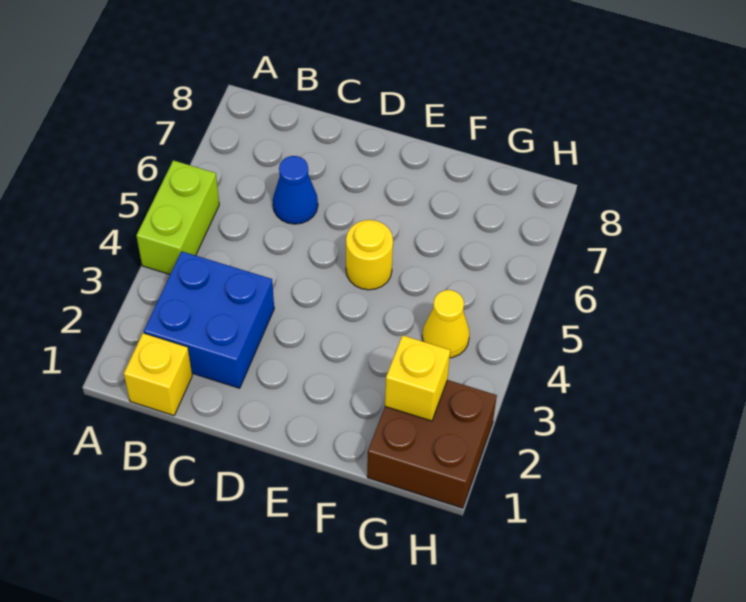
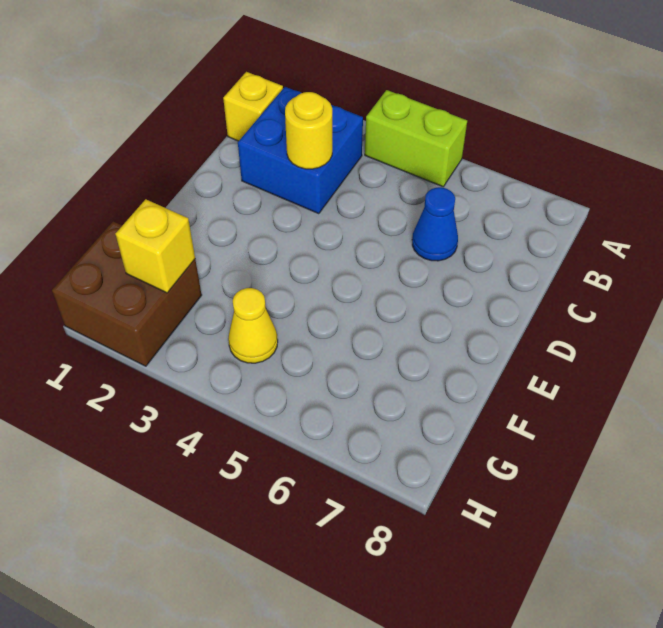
yellow 1x1 round brick [346,220,393,290] -> yellow 1x1 round brick moved to [285,92,332,169]

